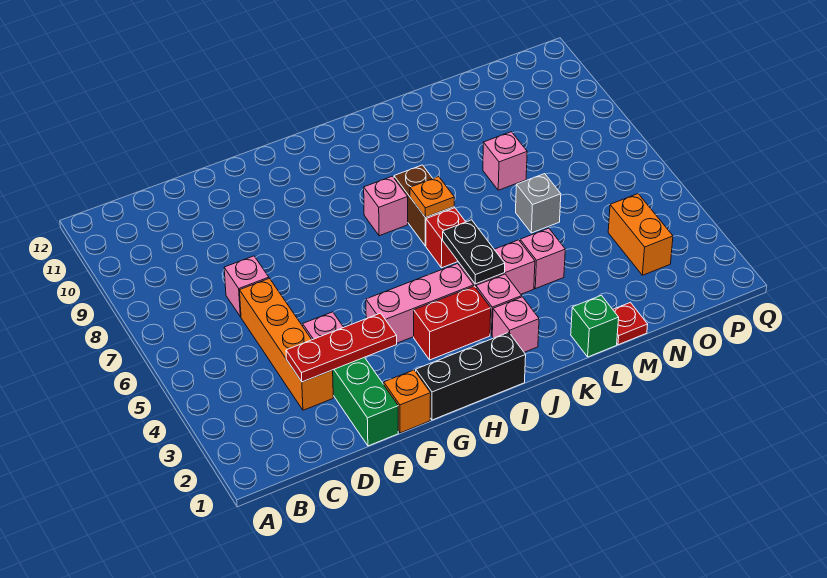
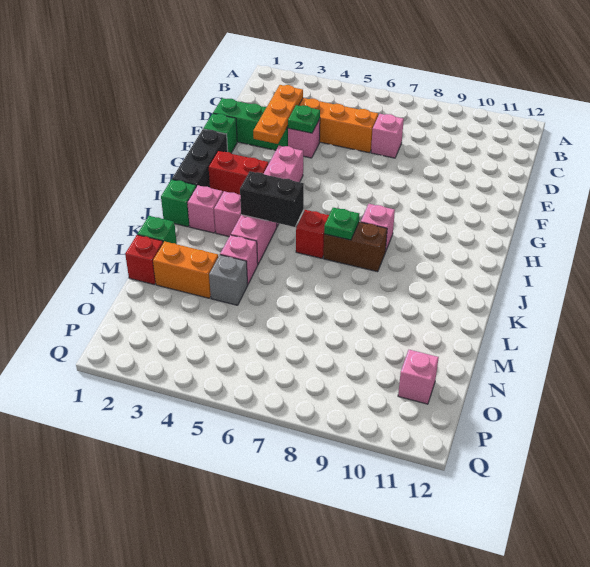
red 1x3 plate [286,313,397,382] -> orange 1x3 plate [253,85,303,144]
none -> green 1x1 plate [288,105,320,133]
orange 1x1 brick [384,370,431,433] -> green 1x1 brick [203,114,237,153]
red 1x2 brick [414,286,491,360] -> red 1x2 brick turned to [208,151,268,195]
none -> green 1x1 brick [161,179,196,227]
black 1x2 plate [443,220,505,284] -> black 1x2 brick [240,171,304,227]
orange 1x1 plate [410,177,454,217] -> green 1x1 plate [324,208,359,240]
red 1x1 plate [613,302,648,345] -> red 1x1 brick [125,235,163,285]
grey 1x1 brick [516,174,561,233] -> grey 1x1 brick moved to [209,255,248,305]
pink 1x1 brick [483,132,527,190] -> pink 1x1 brick moved to [398,350,439,404]
orange 1x2 brick [608,194,673,275] -> orange 1x2 brick moved to [153,241,218,298]

